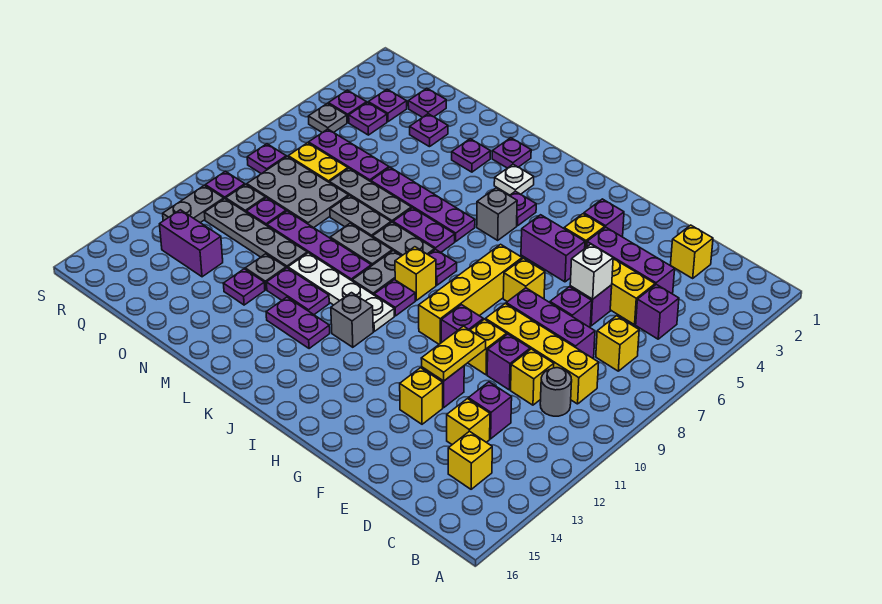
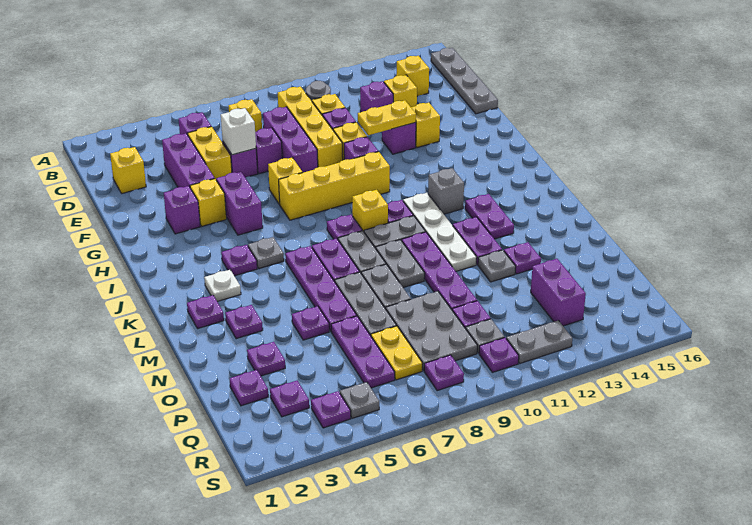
grey 1x1 brick [477,188,517,240] -> grey 1x1 plate [248,237,284,269]
grey 1x4 plate [204,199,307,268] -> grey 1x4 plate moved to [431,48,498,114]
purple 1x1 plate [349,102,387,135] -> purple 1x1 plate moved to [292,306,329,340]

